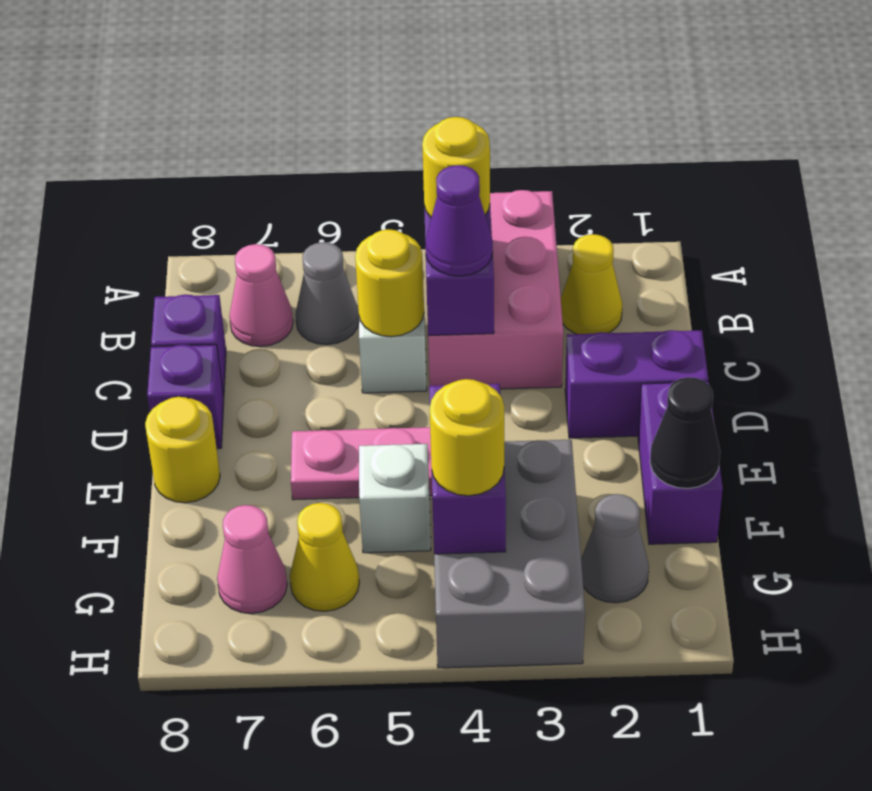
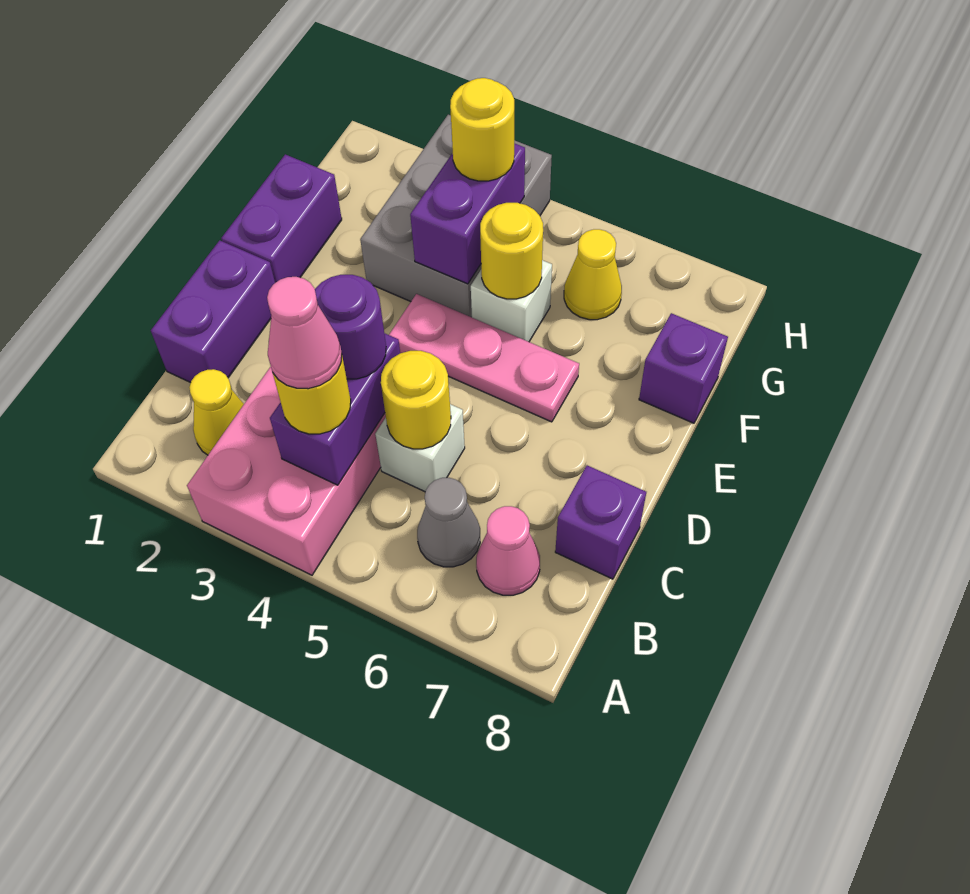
purple 1x1 cone [425,165,493,276] -> purple 1x1 round brick [315,275,386,379]
purple 1x2 brick [565,330,708,438] -> purple 1x2 brick turned to [151,240,275,383]
purple 1x1 brick [147,345,224,449] -> purple 1x1 brick moved to [639,313,728,423]
yellow 1x1 round brick [145,397,220,503] -> yellow 1x1 round brick moved to [480,203,543,299]
black 1x1 cone [650,377,720,489] -> none
grey 1x1 cone [581,494,649,603] -> none
pink 1x1 cone [217,505,287,614] -> pink 1x1 cone moved to [267,277,342,389]

